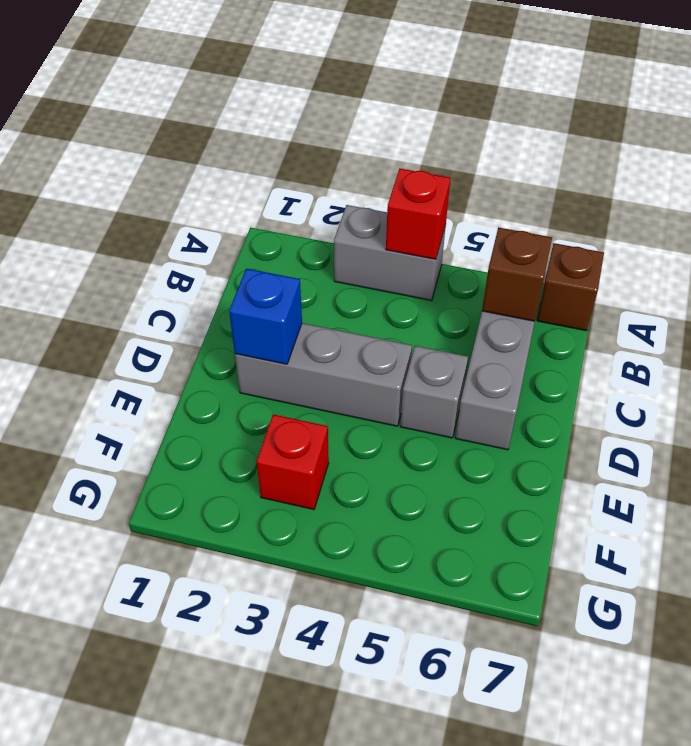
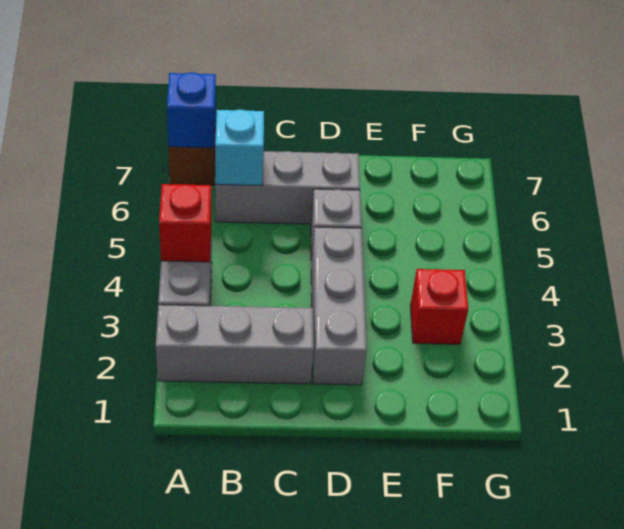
none -> grey 1x3 brick [156,305,314,384]
brown 1x1 brick [482,227,552,321] -> cyan 1x1 brick [215,110,264,186]
blue 1x1 brick [229,269,302,364] -> blue 1x1 brick moved to [167,72,216,148]

